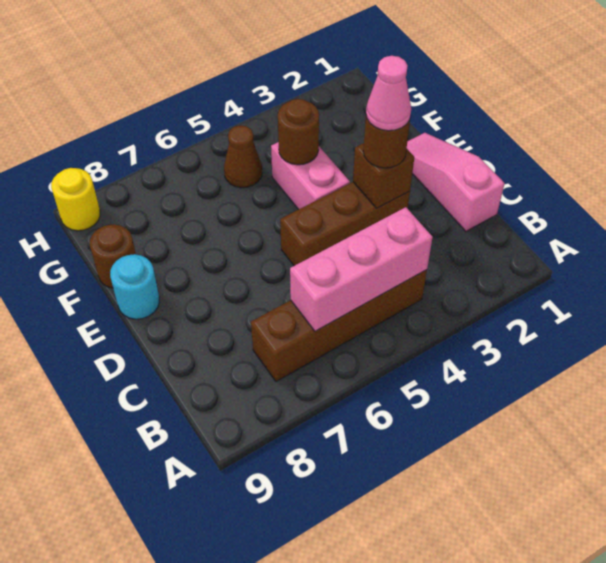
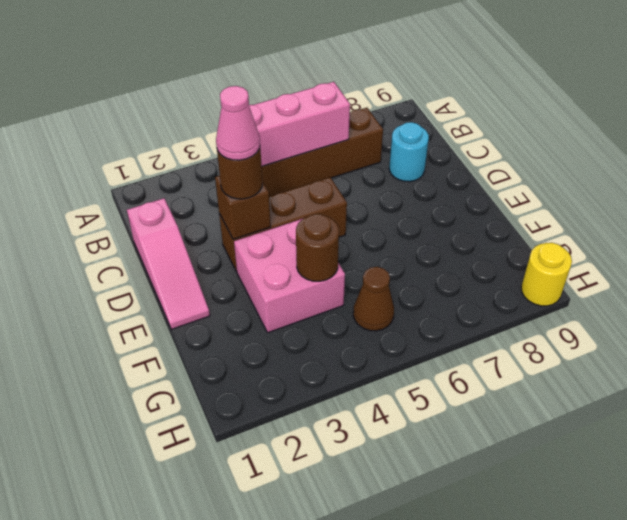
pink 1x2 brick [271,142,350,209] -> pink 2x2 brick [234,219,345,333]
cyan 1x1 round brick [110,254,159,319] -> cyan 1x1 round brick moved to [389,122,429,182]
brown 1x1 round brick [90,224,136,288] -> none

